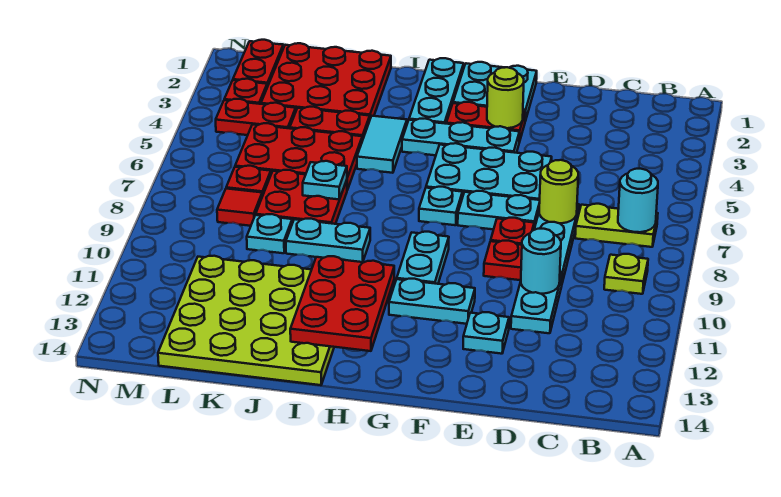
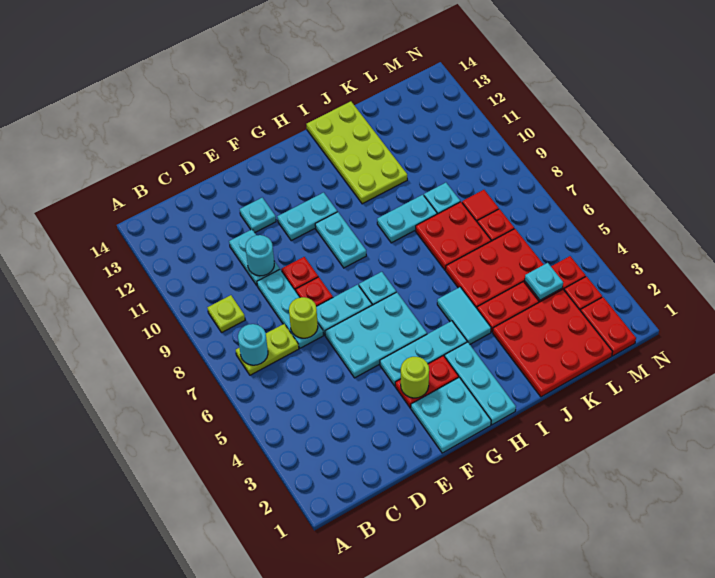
red 2x3 plate [290,256,394,351] -> none
lime 4x4 plate [158,256,334,385] -> lime 2x4 plate [306,101,407,204]
cyan 1x1 plate [303,161,347,200] -> cyan 1x1 plate moved to [525,263,563,300]

